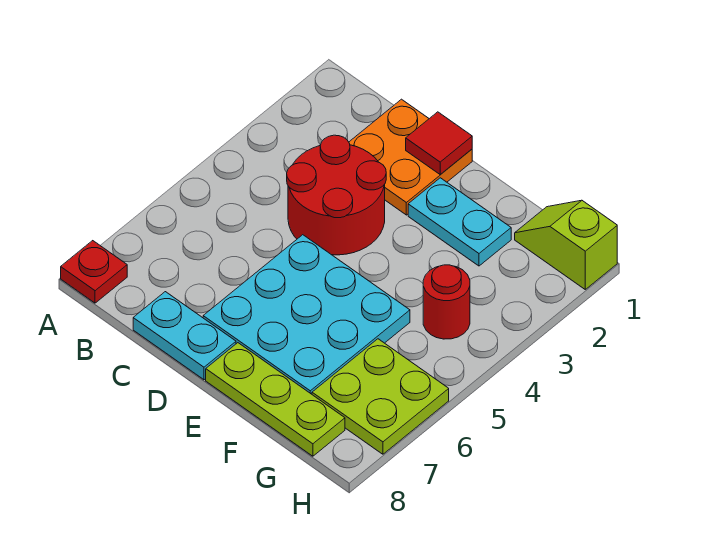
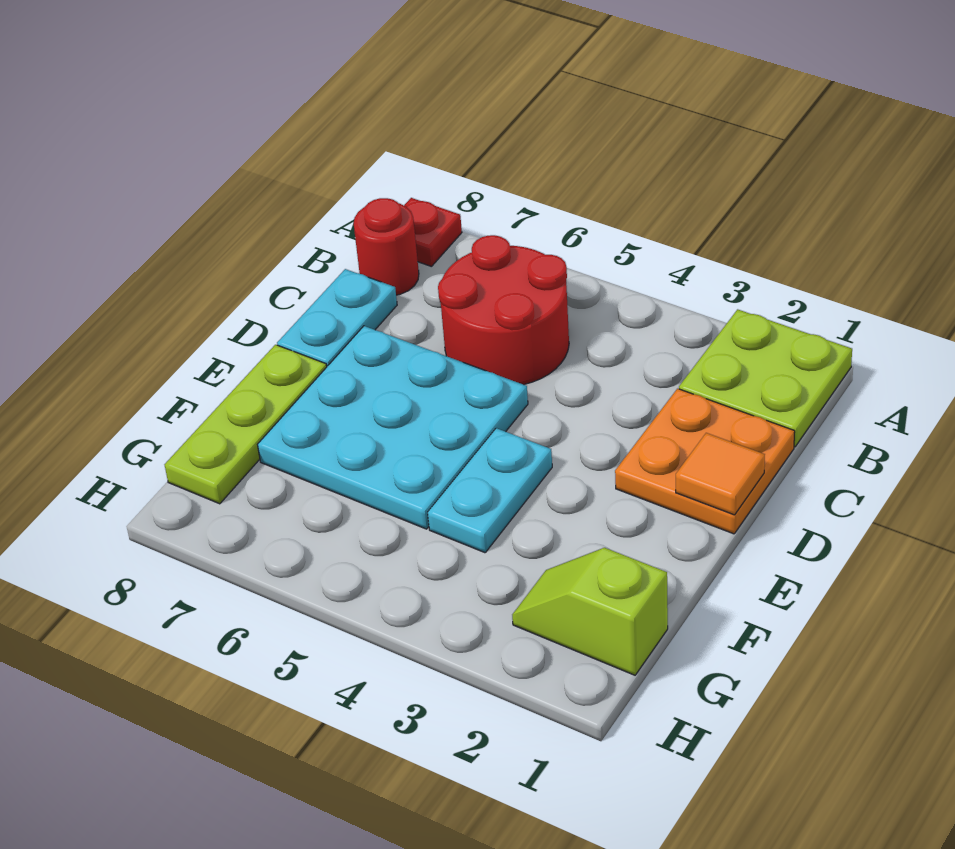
red 2x2 round brick [287,135,386,255] -> red 2x2 round brick moved to [438,235,569,385]
red 1x1 tile [406,112,472,175] -> orange 1x1 tile [676,433,765,515]
cyan 1x2 plate [408,178,511,266] -> cyan 1x2 plate moved to [428,428,552,553]
lime 1x2 slope [515,200,617,289] -> lime 1x2 slope turned to [512,548,668,675]
red 1x1 round brick [423,265,470,339] -> red 1x1 round brick moved to [354,198,419,295]
lime 2x2 plate [312,339,449,454] -> lime 2x2 plate moved to [679,309,852,447]

